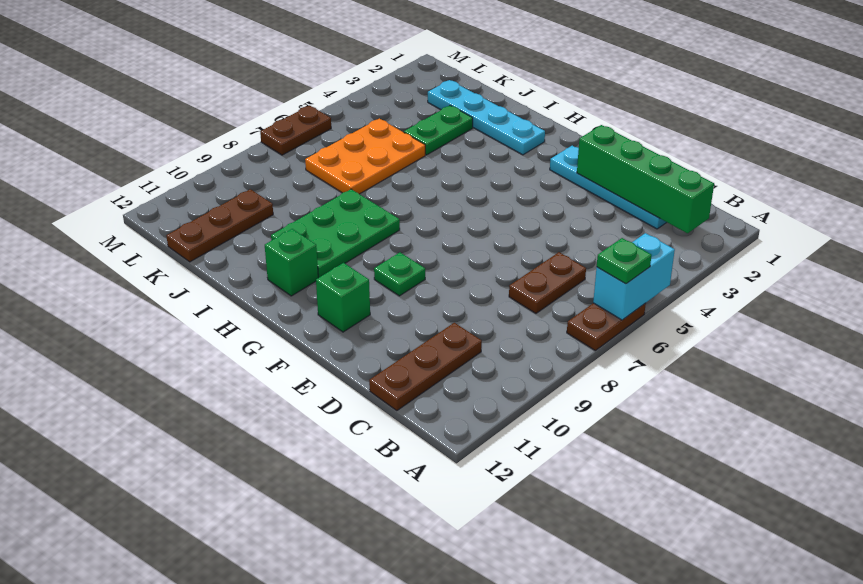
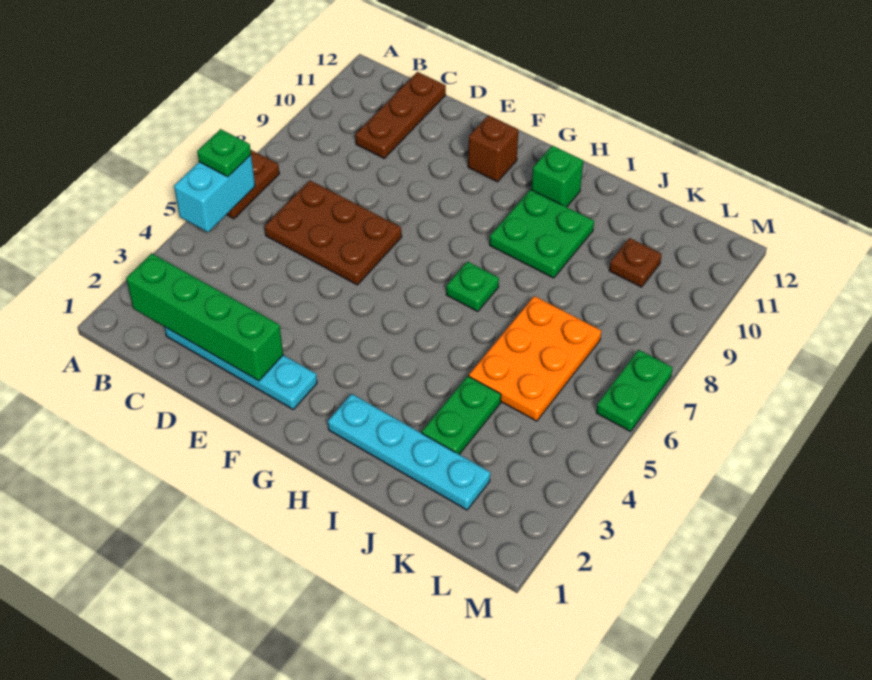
brown 1x2 plate [509,252,586,313] -> brown 2x3 plate [264,181,402,285]
green 1x1 plate [374,253,425,296] -> green 1x1 plate moved to [446,262,499,312]
green 1x1 brick [316,263,370,332] -> brown 1x1 brick [468,115,518,182]
green 2x3 plate [271,189,400,278] -> green 2x2 plate [490,190,594,278]
brown 1x3 plate [166,189,273,262] -> brown 1x1 plate [609,238,662,287]
brown 1x2 plate [260,105,331,155] -> green 1x2 plate [596,350,673,431]

